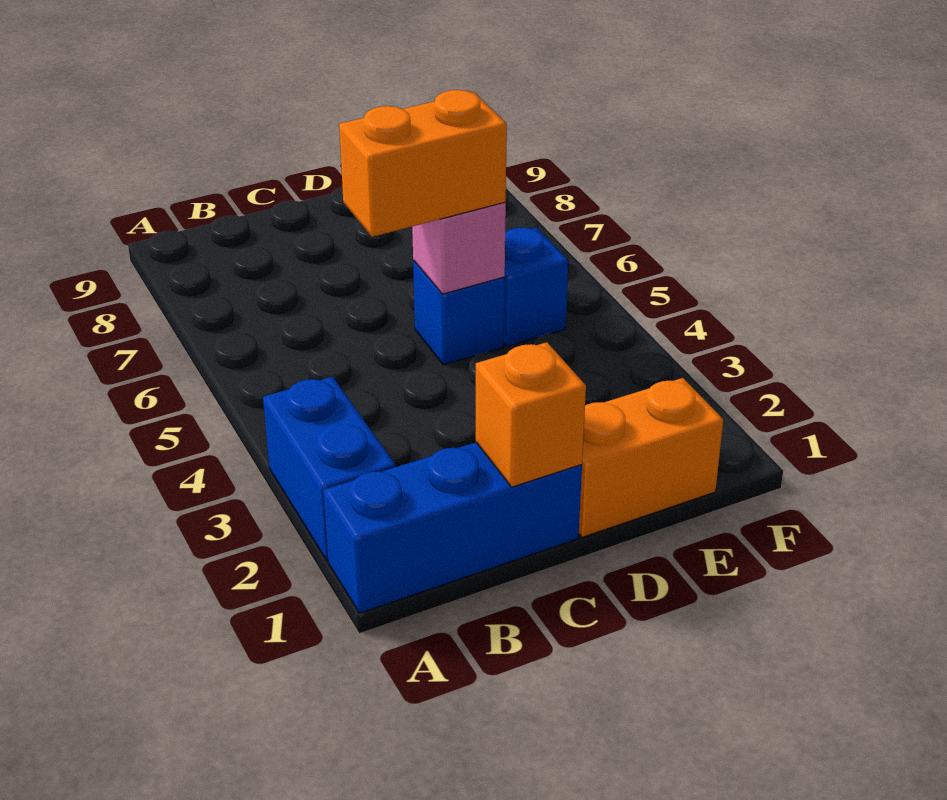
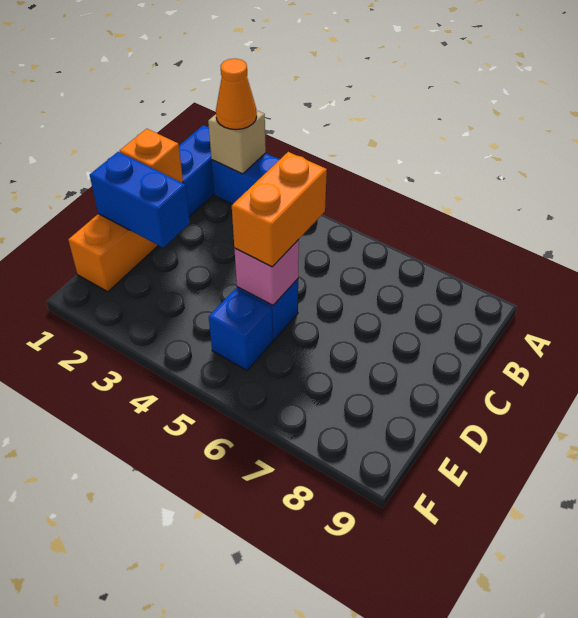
none -> tan 1x1 brick [208,111,266,174]
none -> orange 1x1 cone [216,59,257,130]
none -> blue 1x2 brick [90,152,190,247]

